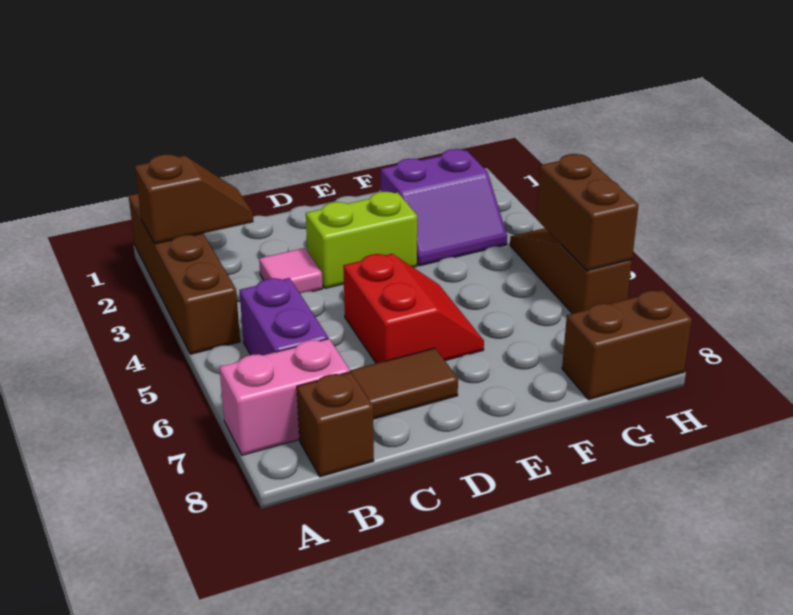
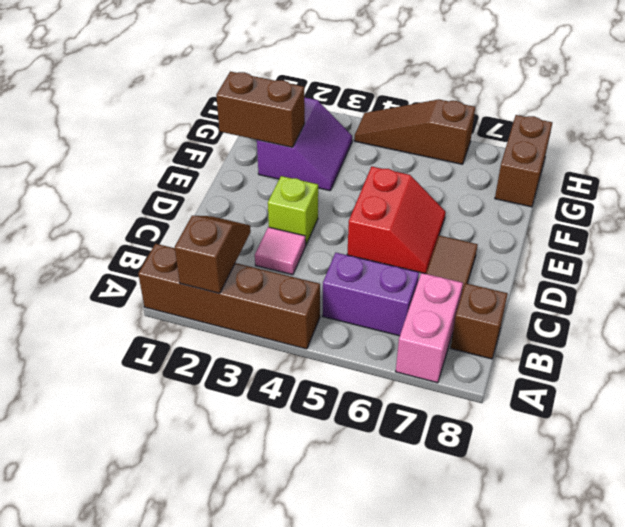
lime 1x2 brick [306,192,417,288] -> lime 1x1 brick [268,176,318,245]
red 2x2 slope [343,254,484,363] -> red 2x2 slope turned to [347,167,446,274]
brown 1x2 brick [537,154,639,271] -> brown 1x2 brick moved to [216,72,305,147]

